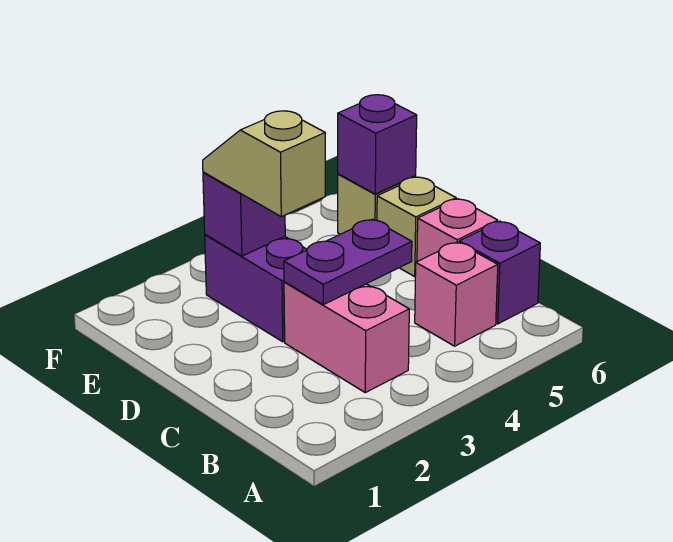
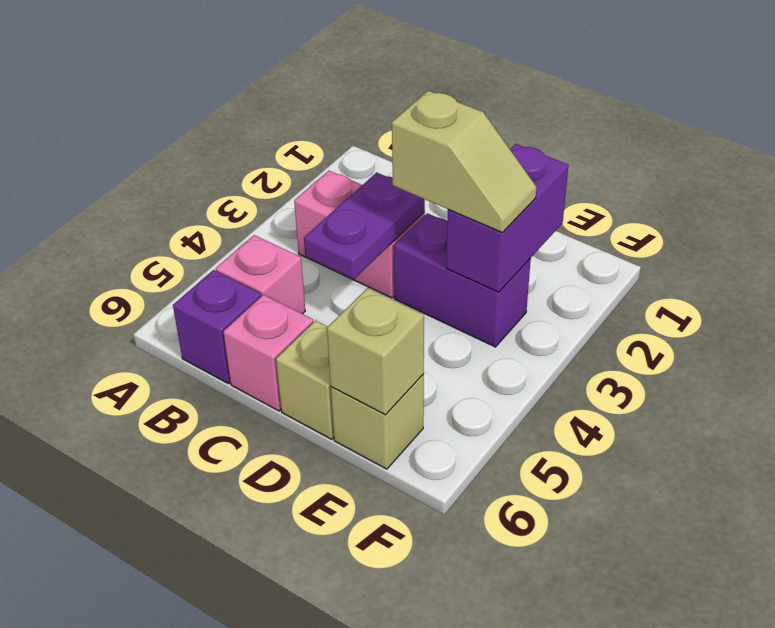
purple 1x1 brick [203,172,285,256] -> purple 1x2 brick [447,144,568,292]
purple 1x1 brick [338,95,417,194] -> tan 1x1 brick [327,288,424,415]

